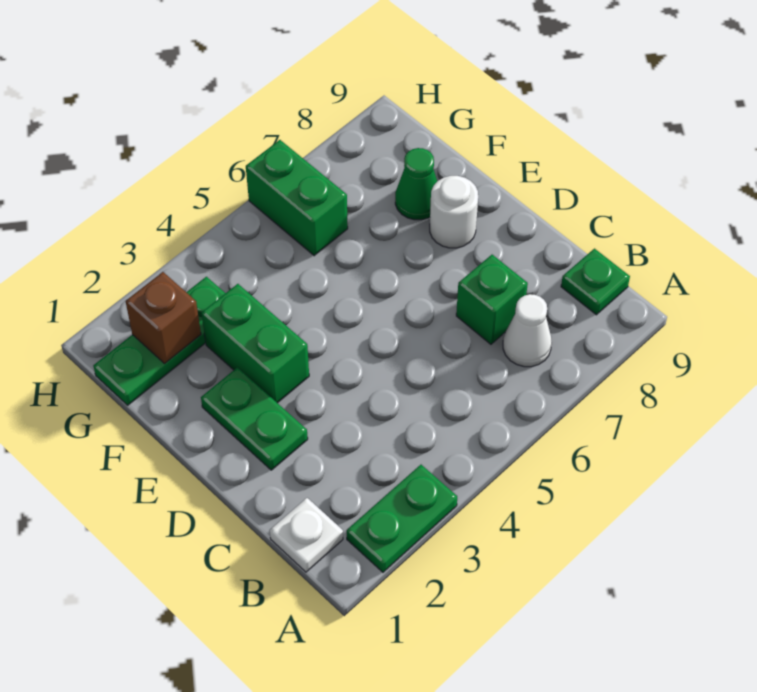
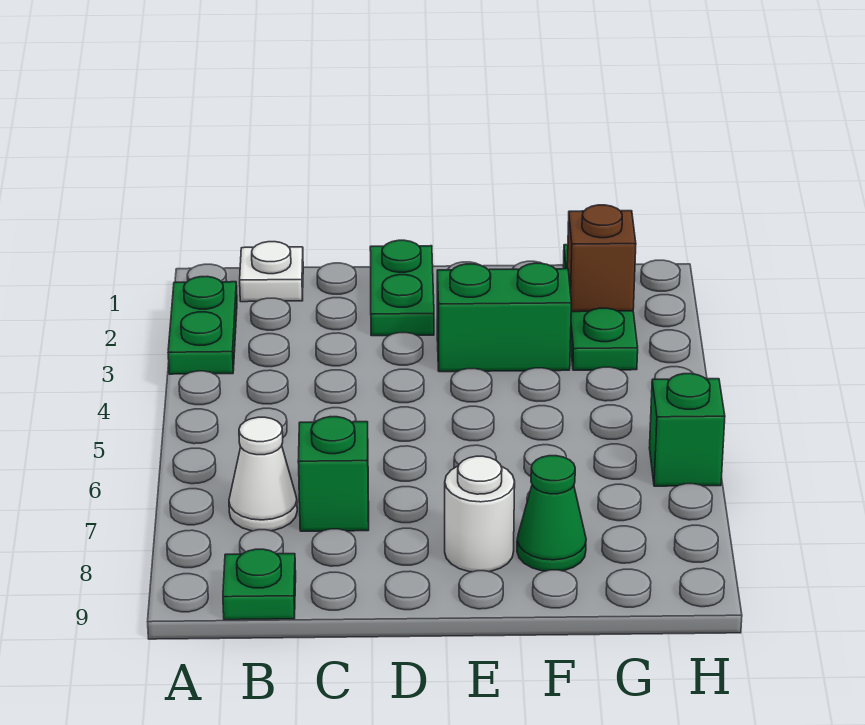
green 1x2 plate [201,367,308,470] -> green 1x2 plate turned to [370,240,434,336]
green 1x2 brick [246,140,348,256] -> green 1x1 brick [649,374,725,486]

